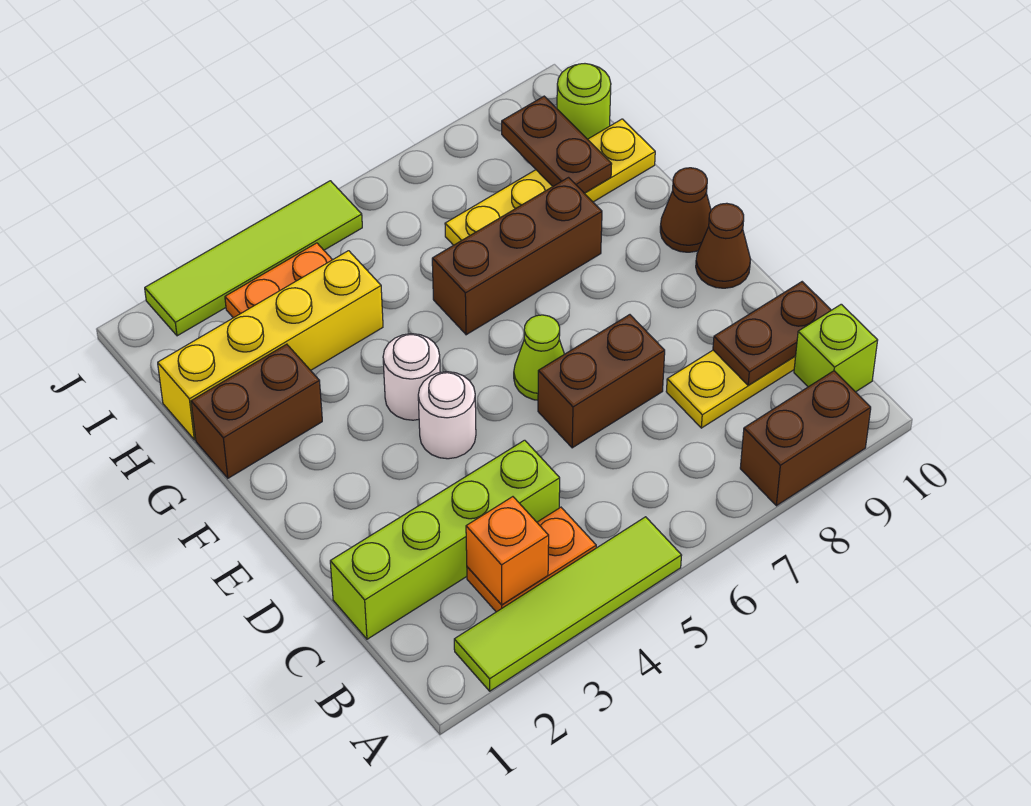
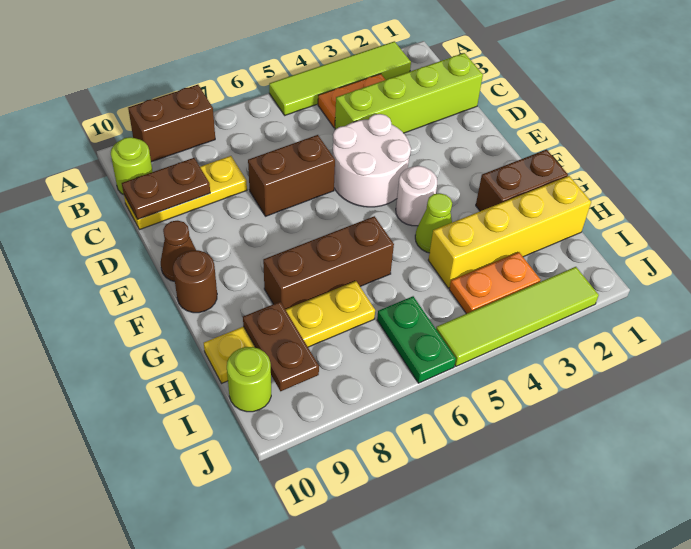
orange 1x1 brick [466,497,549,605] -> none
lime 1x1 brick [794,304,878,392] -> lime 1x1 round brick [111,137,153,195]
white 1x1 round brick [418,372,476,459] -> white 2x2 round brick [333,114,411,207]
lime 1x1 cone [514,315,564,400] -> lime 1x1 cone moved to [415,193,452,253]
brown 1x1 cone [660,168,711,252] -> brown 1x1 round brick [173,250,217,313]
none -> green 1x2 plate [377,296,456,383]

